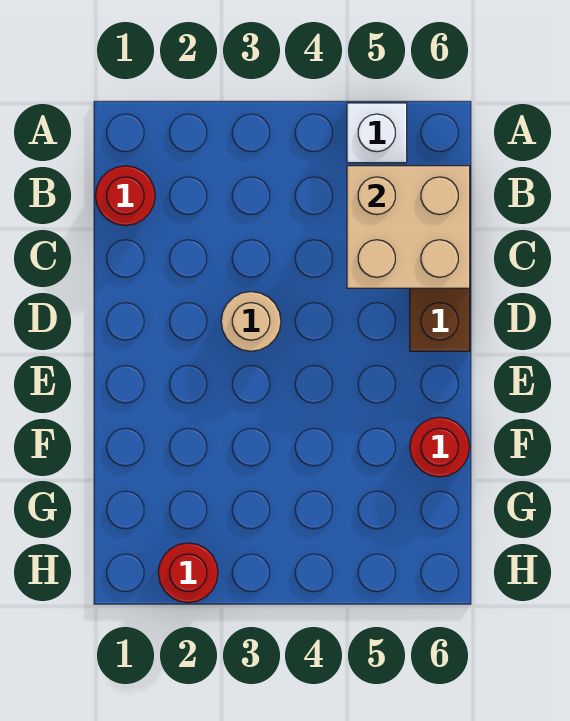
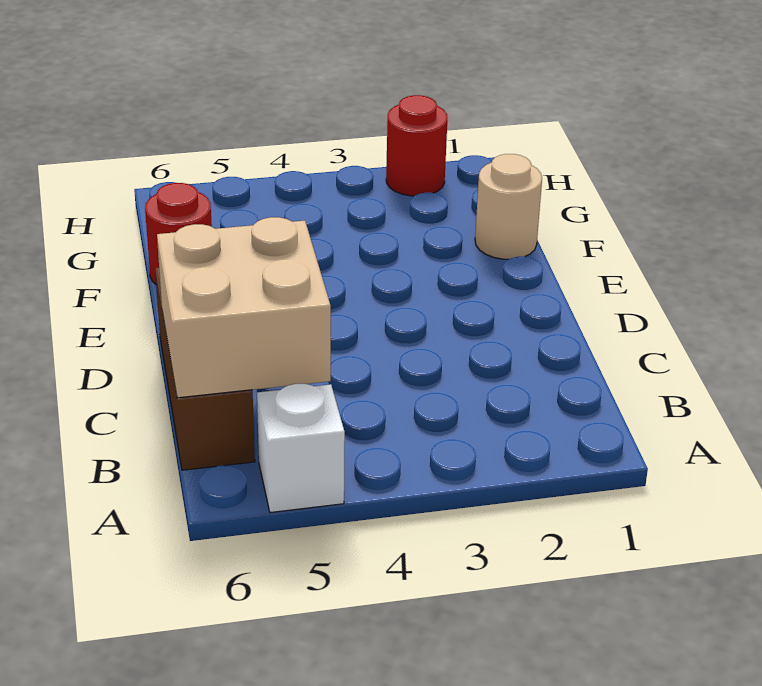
red 1x1 round brick [95,166,155,226] -> none
tan 1x1 round brick [221,292,281,351] -> tan 1x1 round brick moved to [475,154,542,259]

